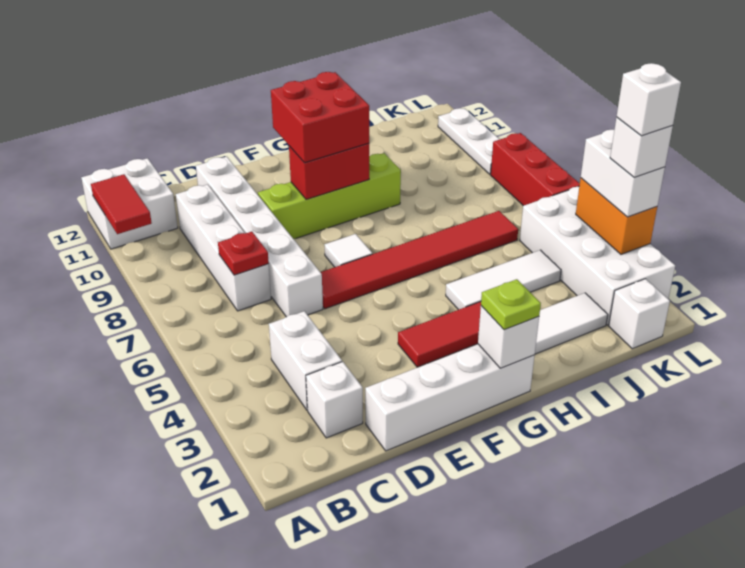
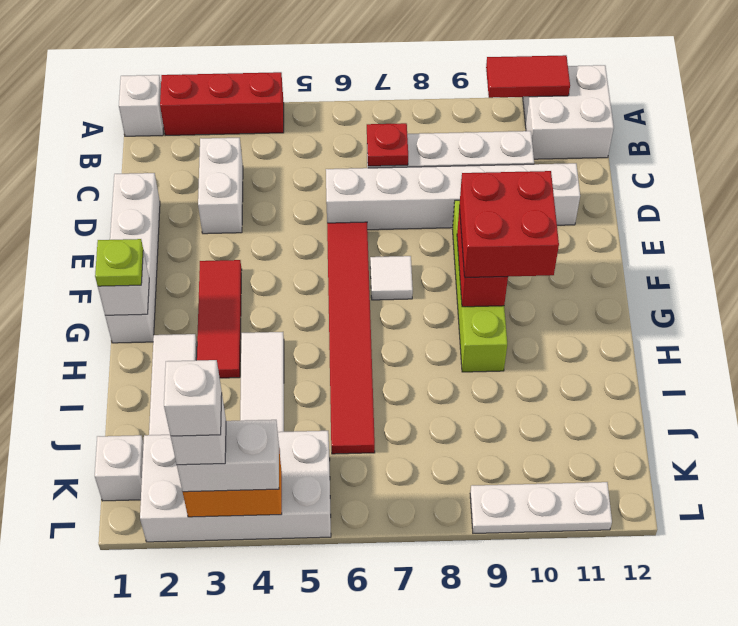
white 1x1 brick [306,362,363,438] -> white 1x1 brick moved to [119,75,164,136]
white 1x2 brick [269,311,342,410] -> white 1x2 brick turned to [198,138,243,234]
red 1x3 brick [491,133,580,206] -> red 1x3 brick moved to [160,72,284,135]

